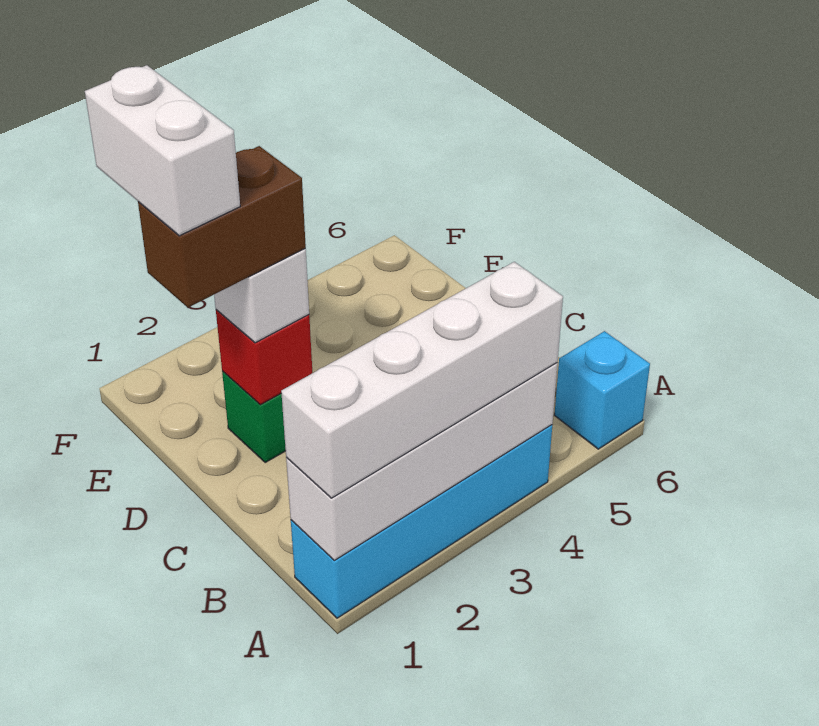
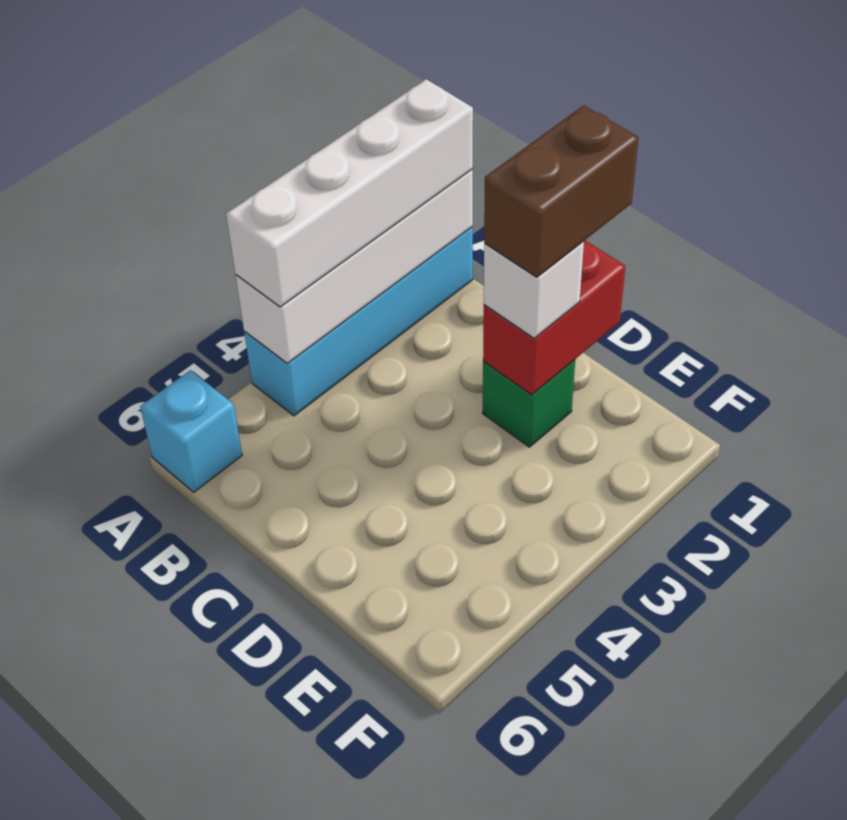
white 1x2 brick [85,65,240,236] -> none
red 1x1 brick [216,310,312,405] -> red 1x2 brick [483,240,625,395]

